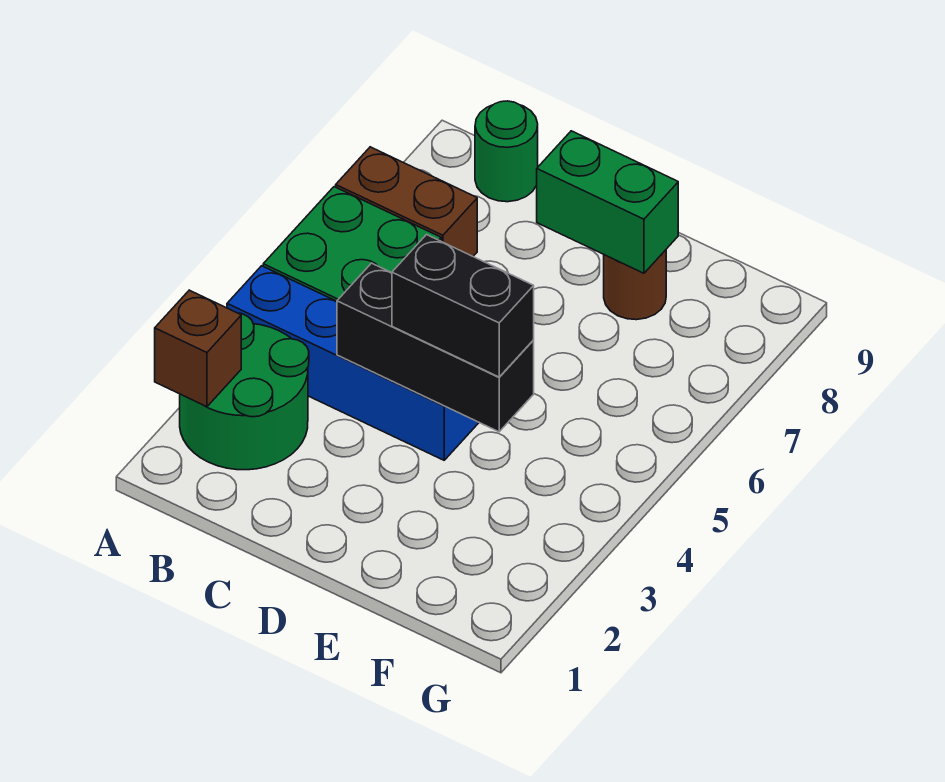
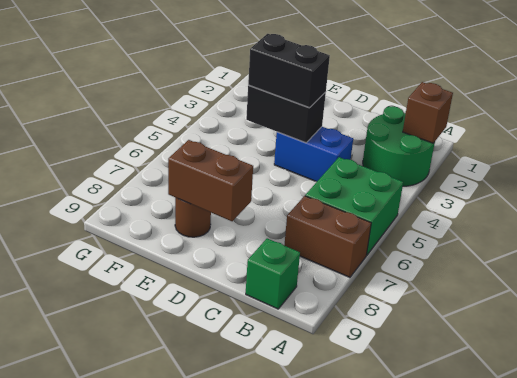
blue 1x4 brick [227,266,479,460] -> blue 1x2 brick [274,127,353,182]
green 1x1 round brick [475,101,538,202] -> green 1x1 brick [246,238,300,309]
black 1x3 brick [337,263,534,432] -> black 1x2 brick [246,85,326,143]
green 1x2 brick [537,131,678,273] -> brown 1x2 brick [168,140,253,221]

